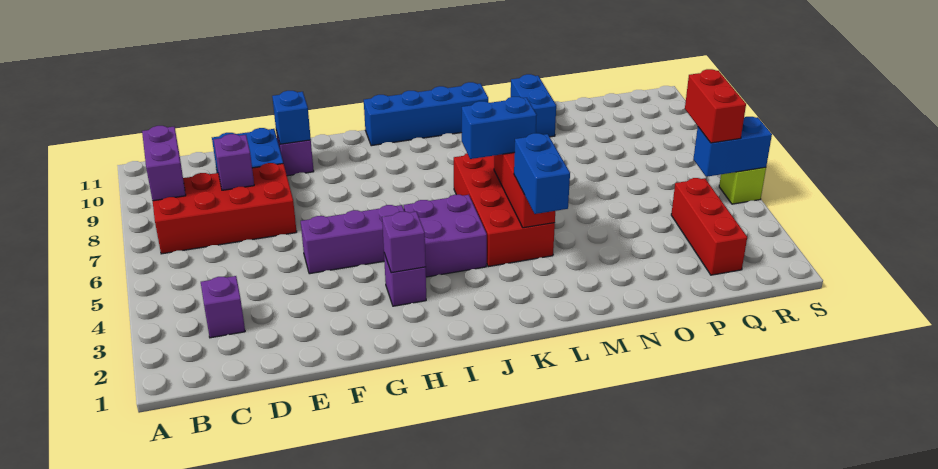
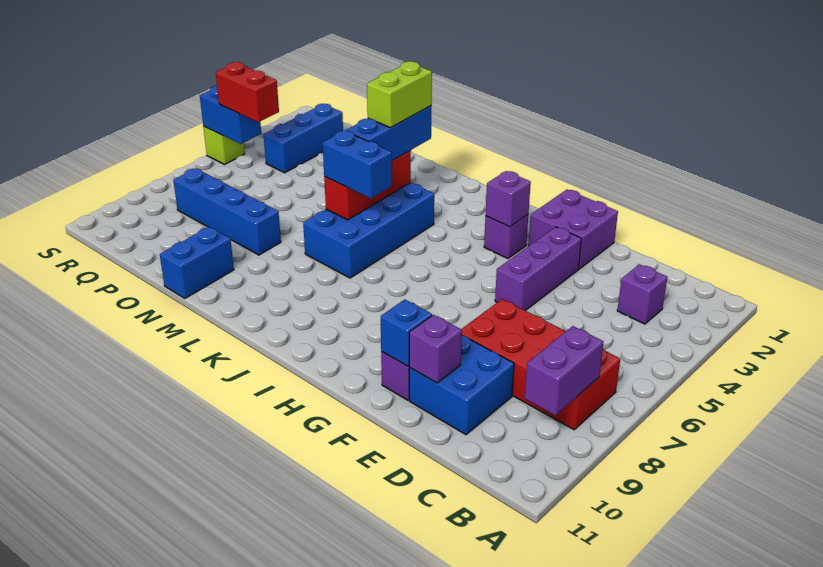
purple 1x1 brick [214,134,254,190] -> purple 1x1 brick moved to [409,315,462,383]
purple 1x3 brick [301,205,404,274] -> purple 1x3 brick turned to [495,227,581,311]
purple 2x2 brick [404,195,487,277] -> purple 2x2 brick moved to [528,190,618,269]
blue 1x4 brick [364,82,488,146] -> blue 1x4 brick moved to [173,168,281,255]
red 2x4 brick [454,154,555,267] -> blue 2x4 brick [303,183,434,278]
blue 1x2 brick [514,133,570,214] -> blue 1x3 brick [346,106,432,161]
none -> lime 1x2 brick [367,61,432,128]
red 1x3 brick [671,178,747,275] -> blue 1x3 brick [263,104,343,173]
red 1x2 brick [685,69,746,143] -> red 1x2 brick turned to [216,62,279,122]

